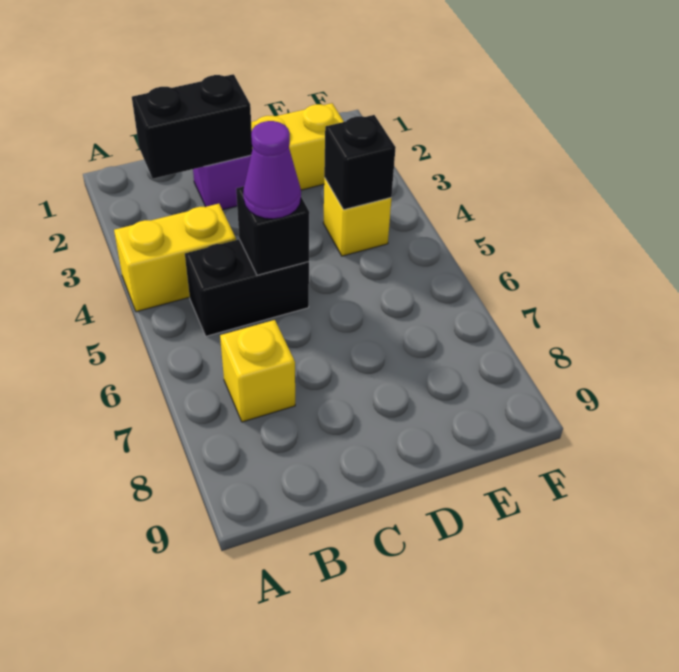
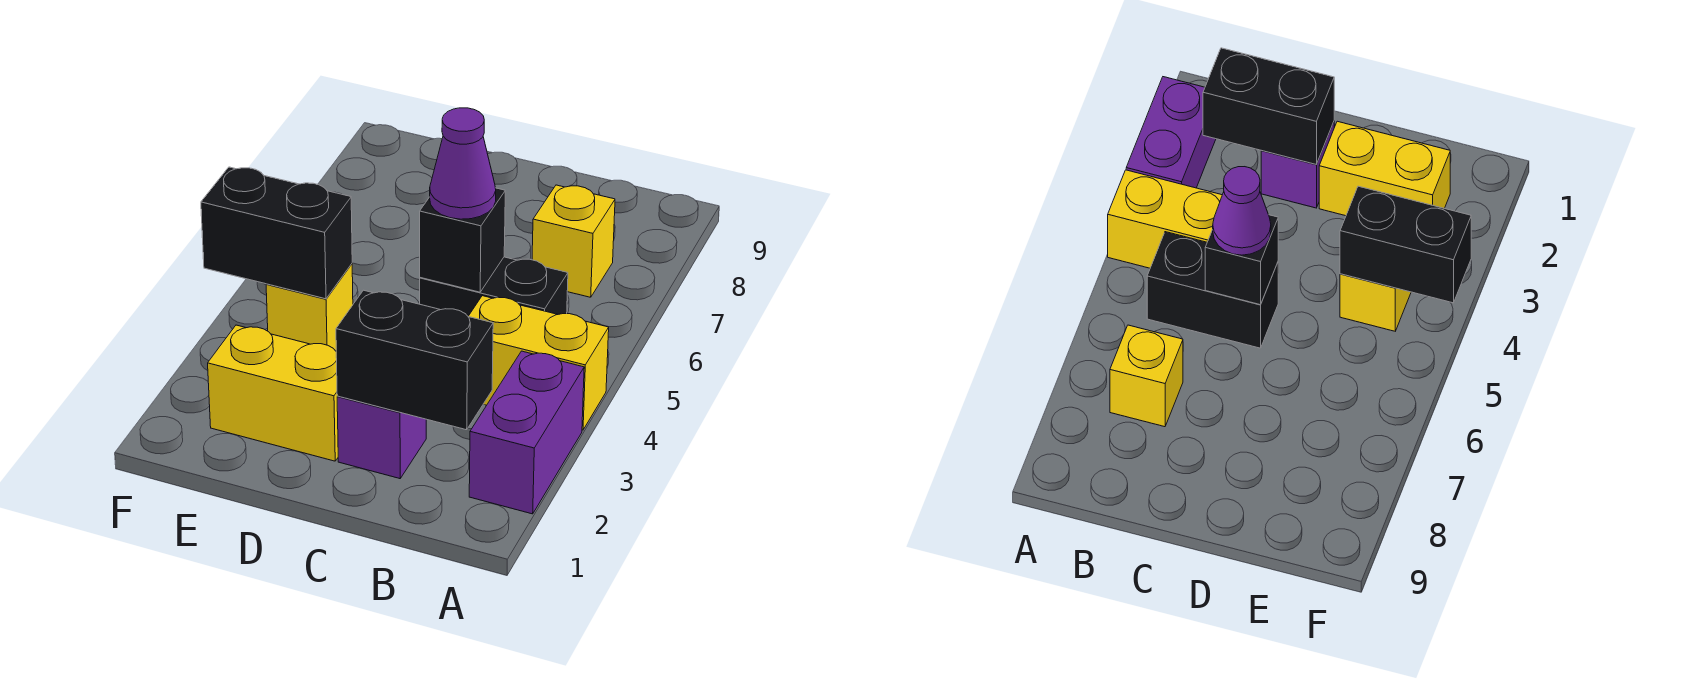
none -> purple 1x2 brick [469,351,584,514]
black 1x1 brick [324,115,396,210] -> black 1x2 brick [201,167,352,299]

